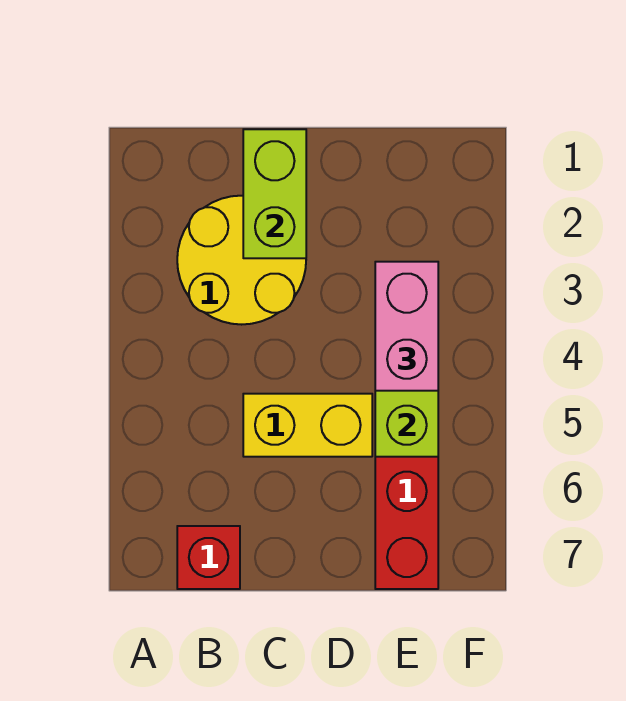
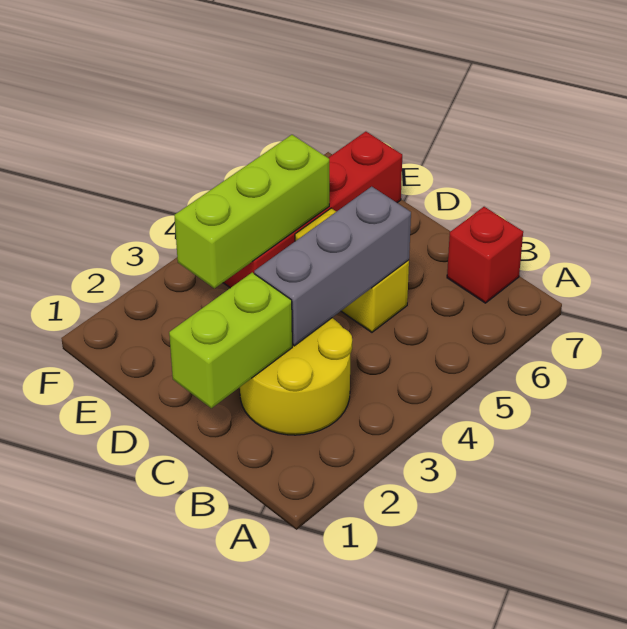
none -> grey 1x3 brick [254,187,411,346]
pink 1x2 brick [375,262,438,391] -> none

